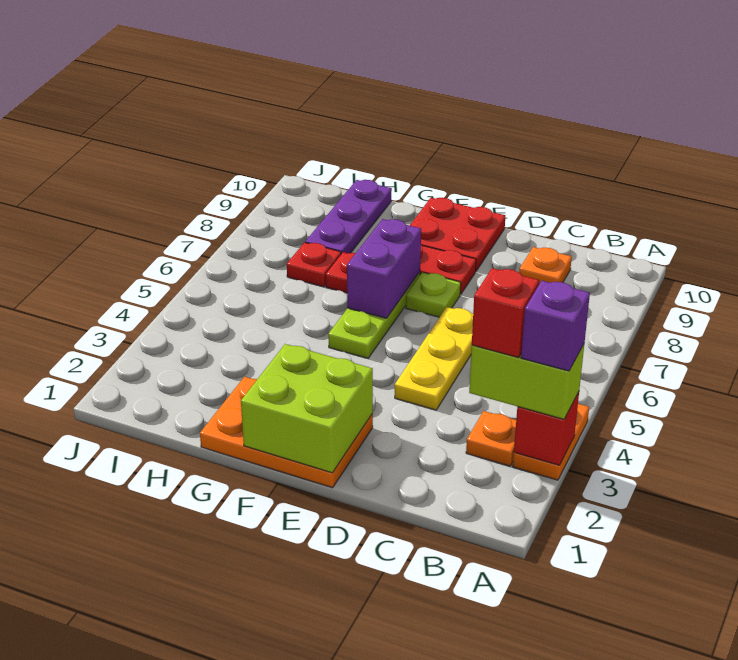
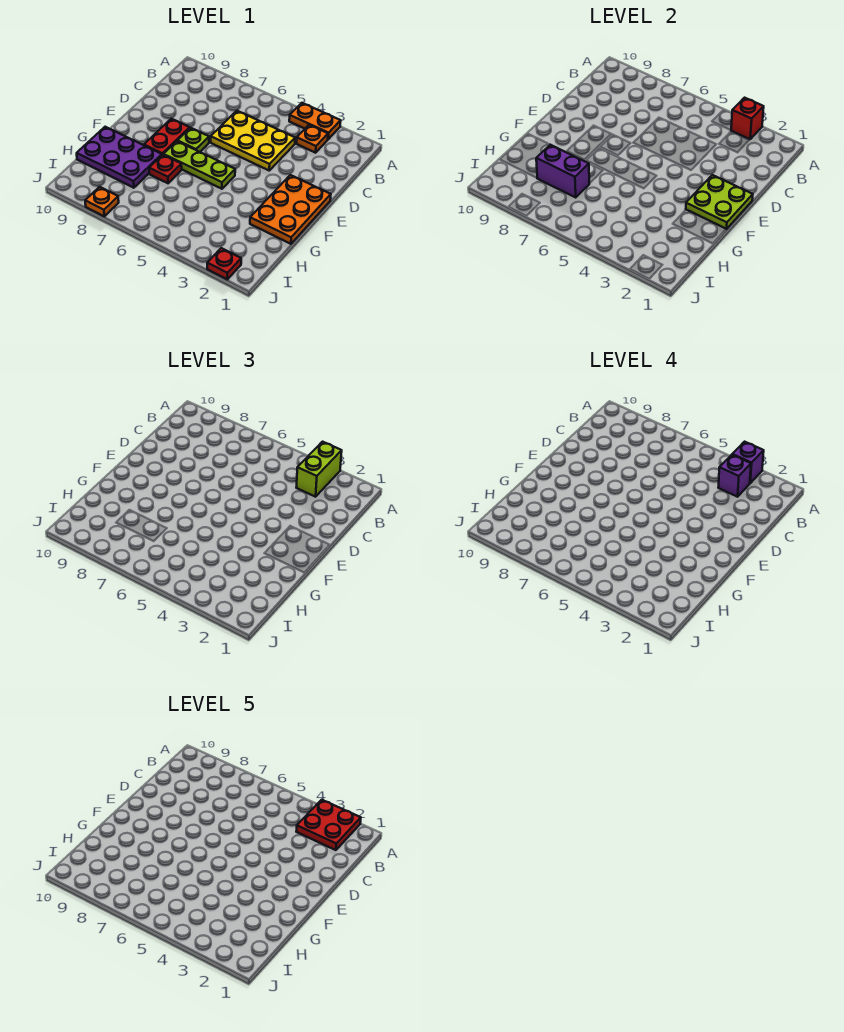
red 1x1 brick [472,268,539,358] -> purple 1x1 brick [718,455,751,497]
orange 1x1 plate [519,247,572,284] -> orange 1x1 plate moved to [85,187,119,216]
yellow 1x3 plate [395,307,473,410] -> yellow 2x3 plate [211,111,295,170]
lime 2x2 brick [241,344,373,473] -> lime 2x2 plate [686,175,753,229]
red 2x2 plate [410,198,505,271] -> red 2x2 plate moved to [296,800,361,850]
purple 1x2 brick [347,219,421,318] -> purple 1x2 brick moved to [536,145,589,197]
red 1x1 plate [287,242,341,287] -> red 1x1 plate moved to [207,248,241,279]
purple 1x3 plate [305,180,392,254] -> purple 2x3 plate [77,127,162,188]

